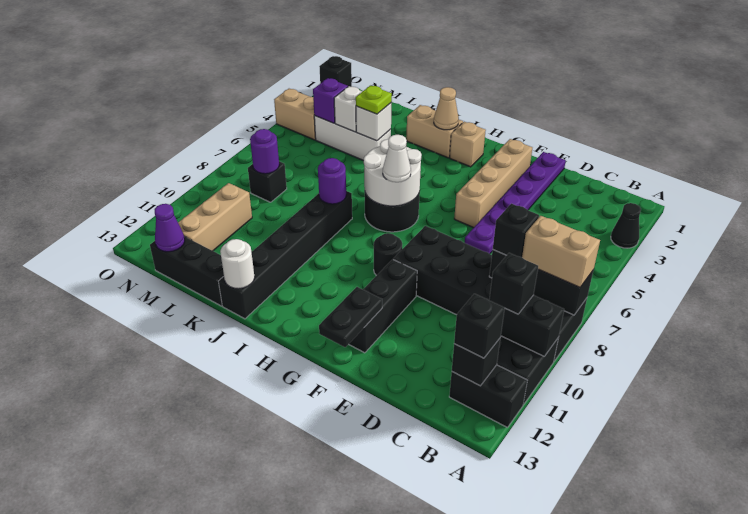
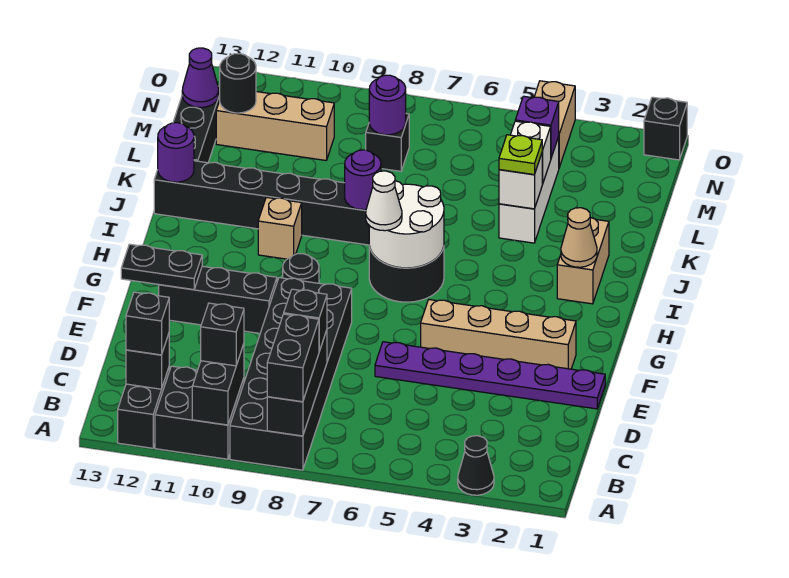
tan 1x2 brick [522,216,600,287] -> black 1x2 brick [267,314,319,402]
tan 1x1 brick [450,122,486,167] -> tan 1x1 brick moved to [258,197,302,259]
white 1x1 round brick [220,239,255,289] -> purple 1x1 round brick [158,123,194,182]
none -> black 1x1 round brick [220,54,256,113]

